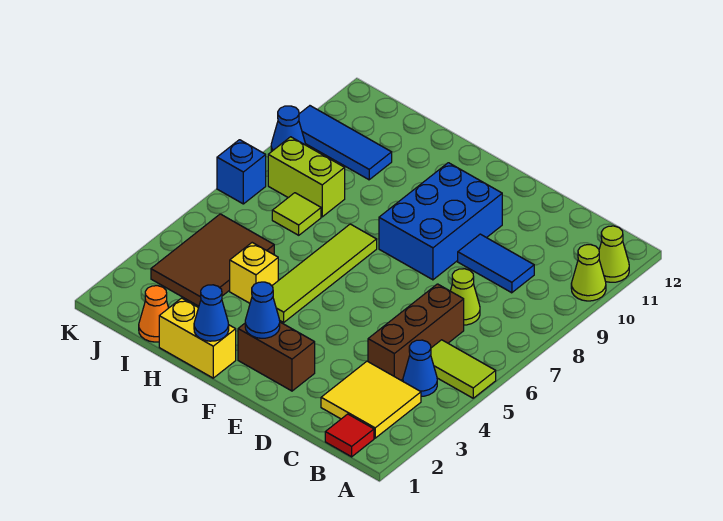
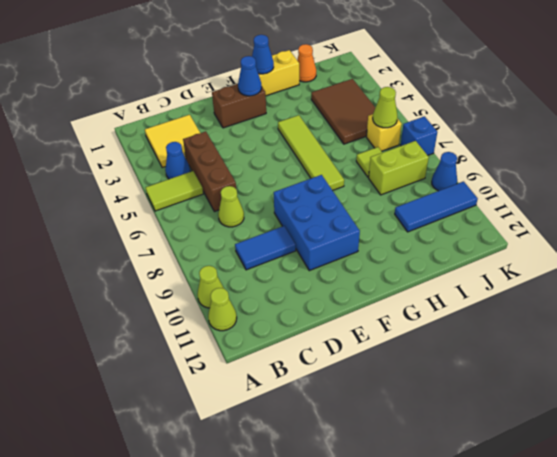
red 1x1 tile [325,414,374,457] -> none
yellow 1x1 brick [230,243,278,303] -> yellow 1x1 brick moved to [366,114,402,151]
none -> lime 1x1 cone [373,87,398,128]

